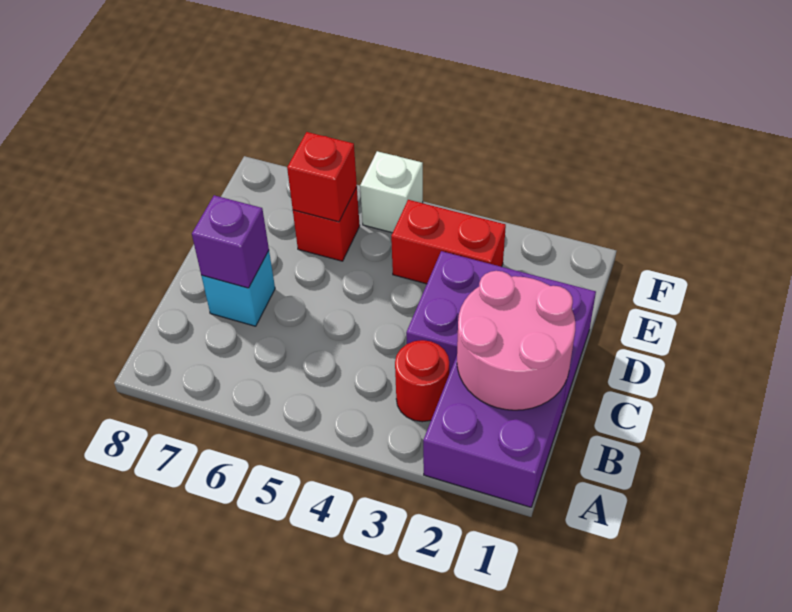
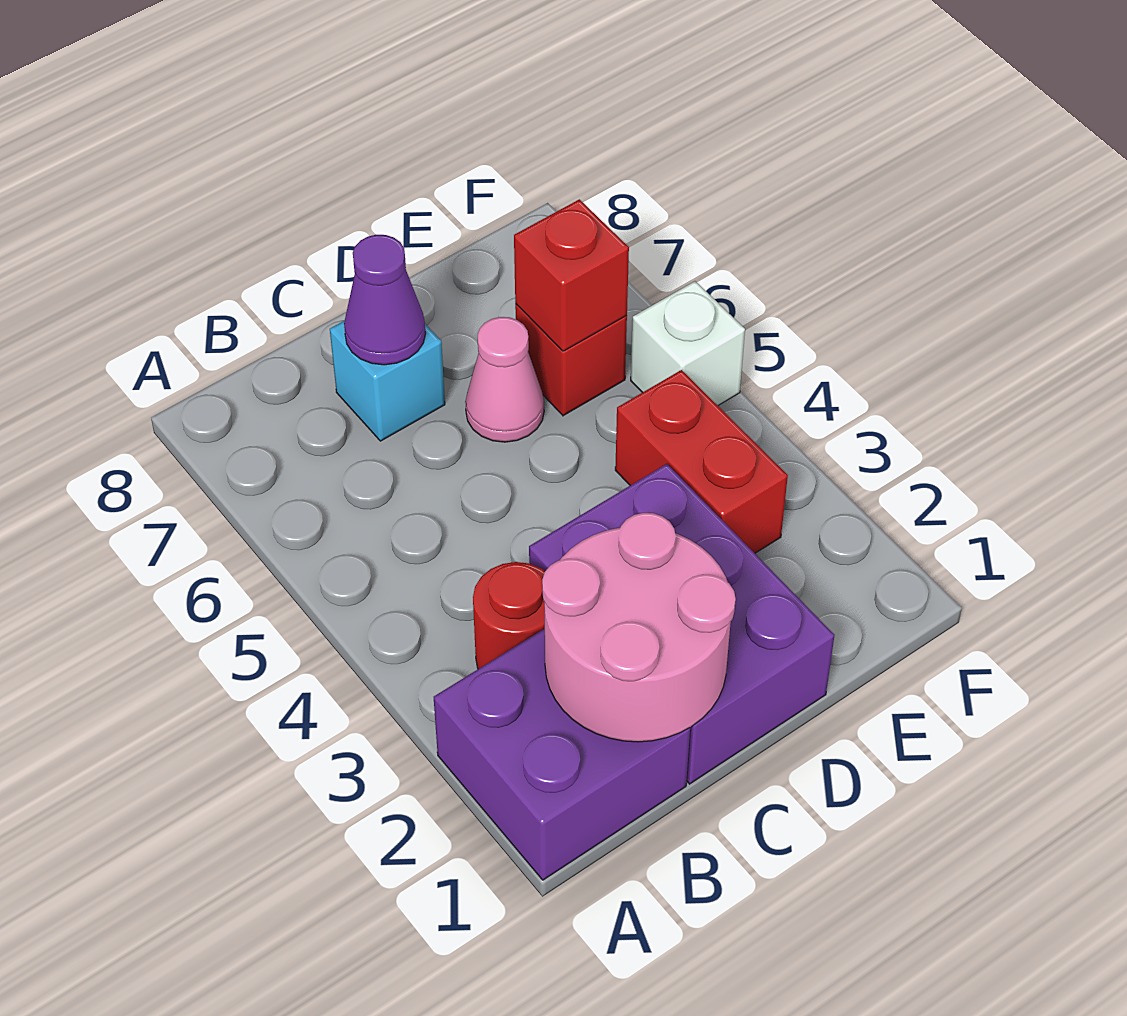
purple 1x1 brick [192,195,269,288] -> purple 1x1 cone [344,235,426,365]
none -> pink 1x1 cone [465,317,544,442]

